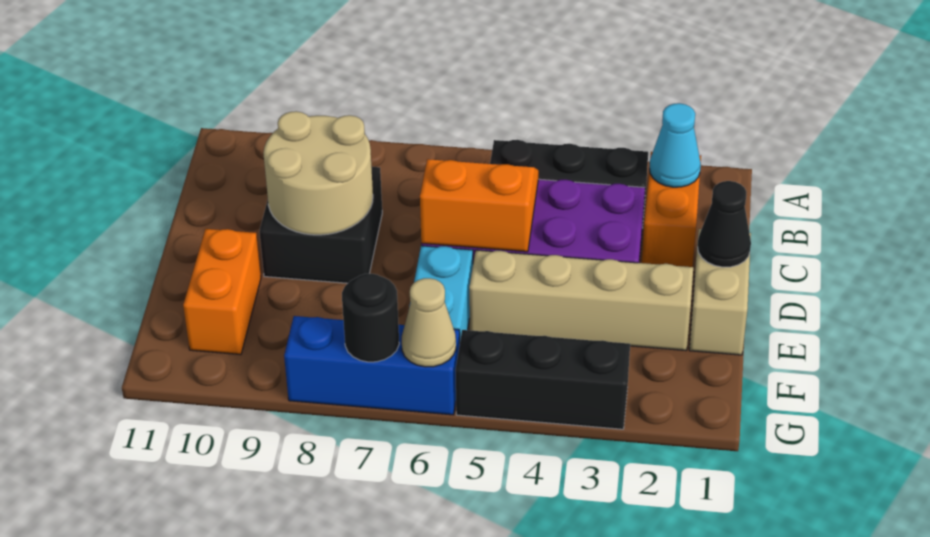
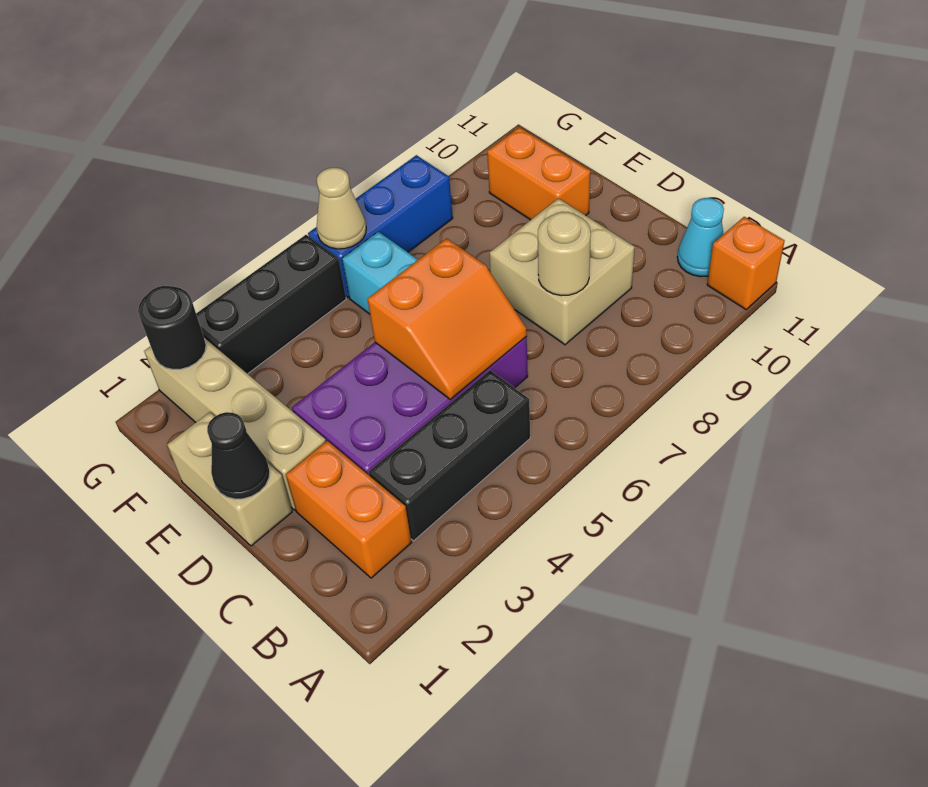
none -> orange 1x1 brick [707,217,785,309]
cyan 1x1 cone [649,103,701,187] -> cyan 1x1 cone moved to [678,198,724,277]
black 2x2 brick [259,167,382,283] -> tan 2x2 brick [490,198,635,345]
tan 2x2 round brick [263,111,373,235] -> tan 1x1 round brick [538,212,591,296]
tan 1x4 brick [469,250,693,350] -> tan 1x4 brick turned to [144,338,326,510]
black 1x1 round brick [342,274,399,362] -> black 1x1 round brick moved to [138,286,206,369]

